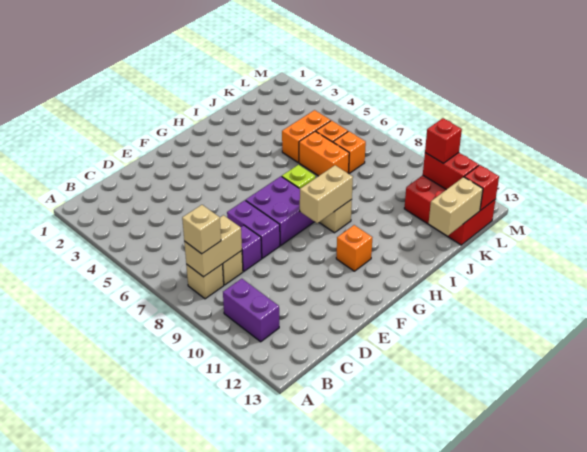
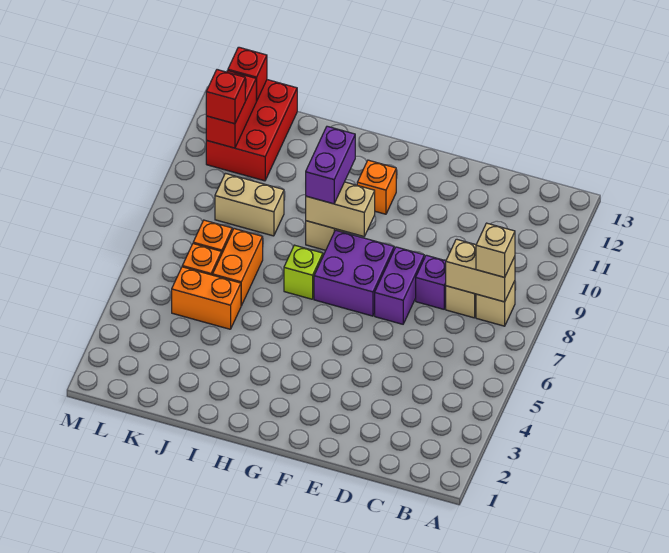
purple 1x2 brick [223,279,279,342] -> purple 1x2 brick moved to [306,126,355,204]
tan 1x2 brick [429,177,483,236] -> tan 1x2 brick moved to [215,173,284,236]

